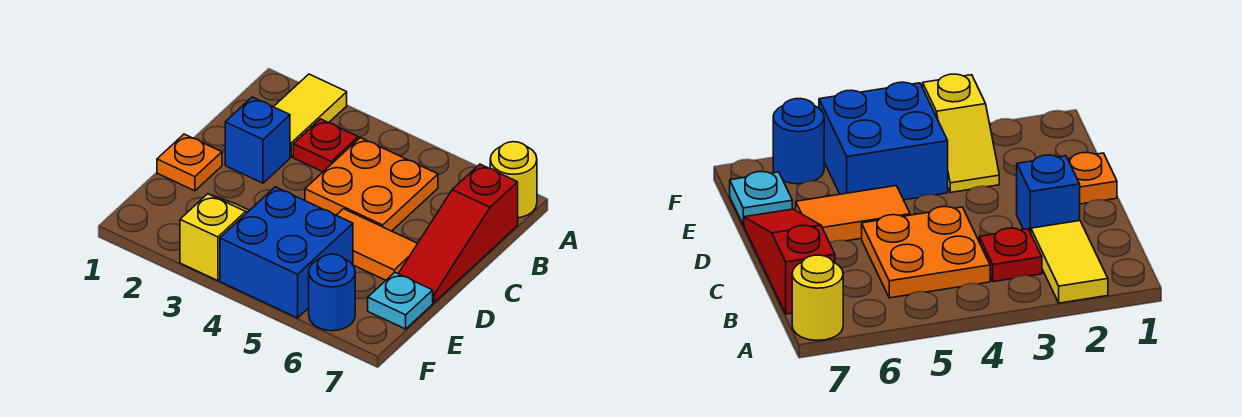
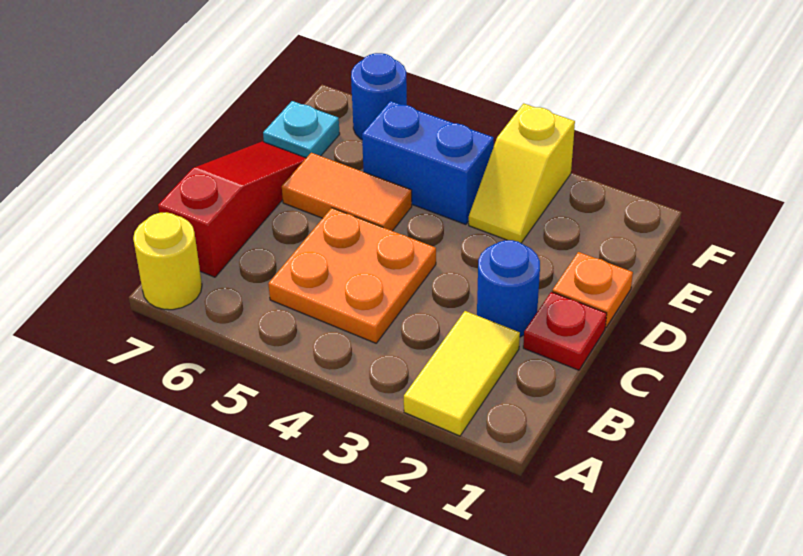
red 1x1 plate [293,119,358,172] -> red 1x1 plate moved to [523,292,607,370]
blue 1x1 brick [225,97,290,183] -> blue 1x1 round brick [477,240,540,337]
blue 2x2 brick [220,187,353,318] -> blue 1x2 brick [362,101,494,225]

